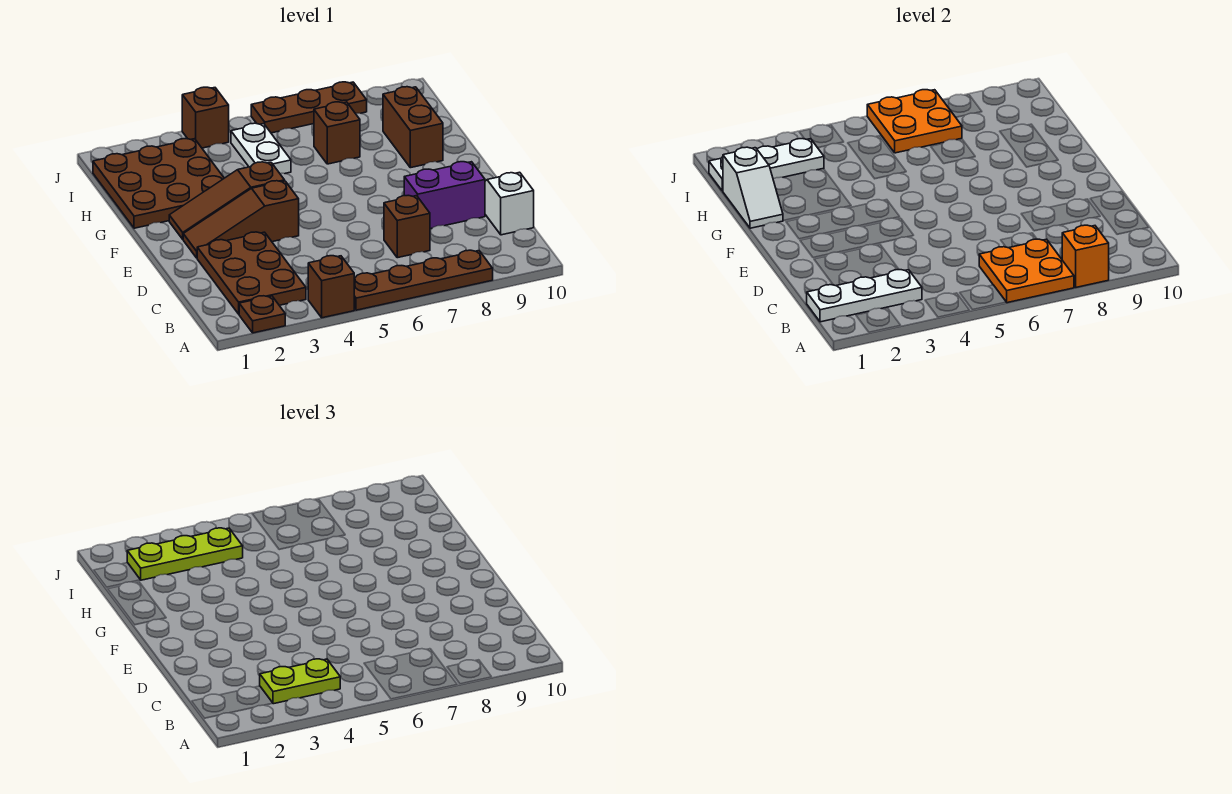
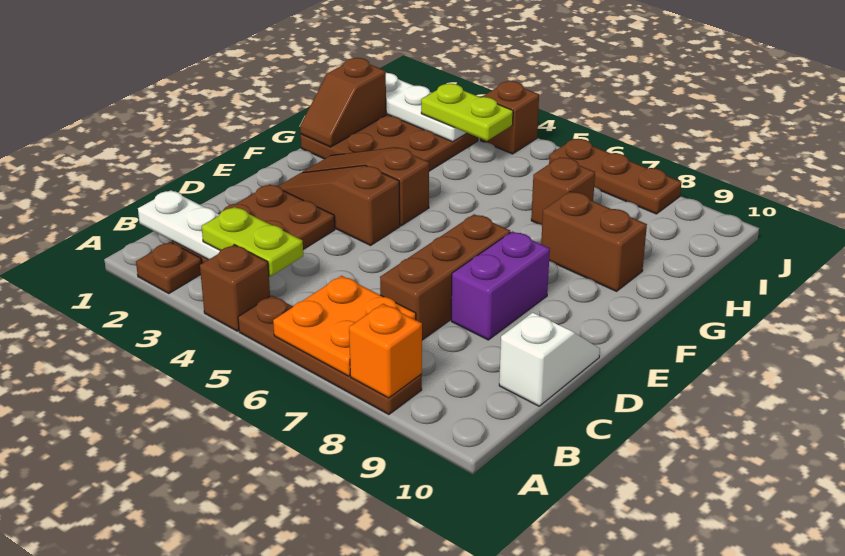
brown 1x1 brick [384,195,430,258] -> brown 1x3 brick [380,214,510,340]
purple 1x2 brick [404,162,485,229] -> purple 1x2 brick turned to [451,231,550,340]
white 1x2 slope [723,147,783,228] -> brown 1x2 slope [300,58,386,147]
brown 1x2 brick [383,87,443,168] -> brown 1x2 brick turned to [541,192,647,291]
white 1x2 plate [231,123,291,174] -> none
lime 1x3 plate [127,528,243,580] -> lime 1x2 plate [421,84,513,141]
orange 2x2 plate [867,90,962,153] -> none

